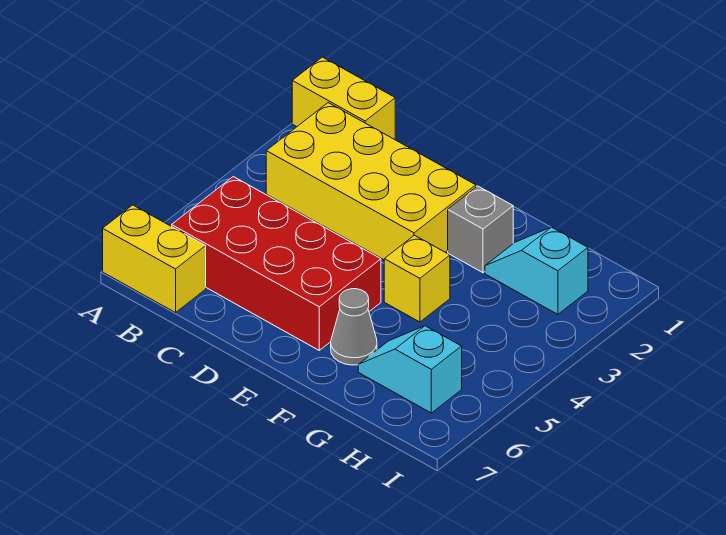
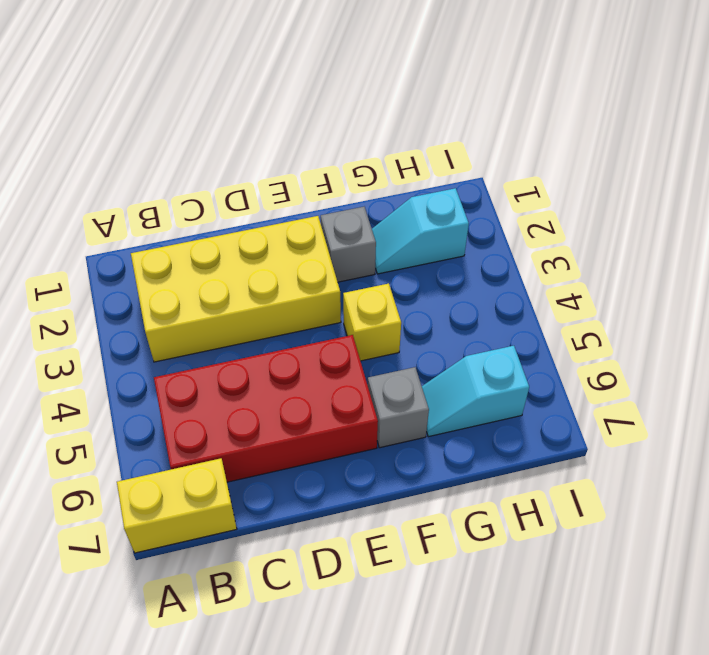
yellow 1x2 brick [292,57,395,140] -> none
grey 1x1 cone [331,289,377,365] -> grey 1x1 brick [368,367,429,448]

